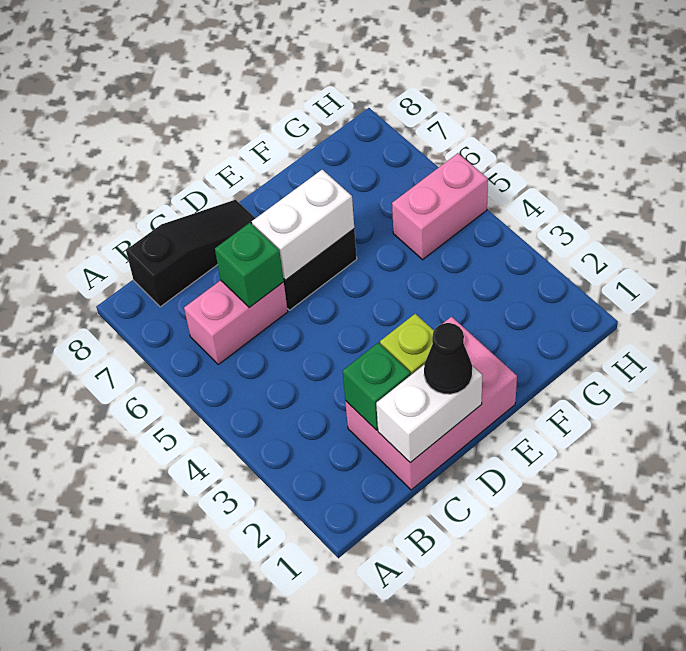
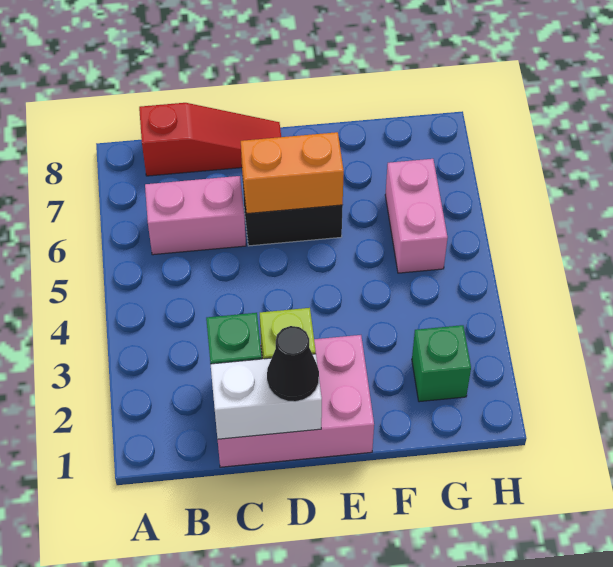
black 1x3 slope [126,200,255,307] -> red 1x3 slope [139,103,281,176]
green 1x1 brick [215,223,284,307] -> green 1x1 brick moved to [412,325,471,402]
white 1x2 brick [252,170,354,280] -> orange 1x2 brick [241,132,344,214]
pink 1x2 brick [392,153,488,260] -> pink 1x2 brick turned to [385,159,448,273]

